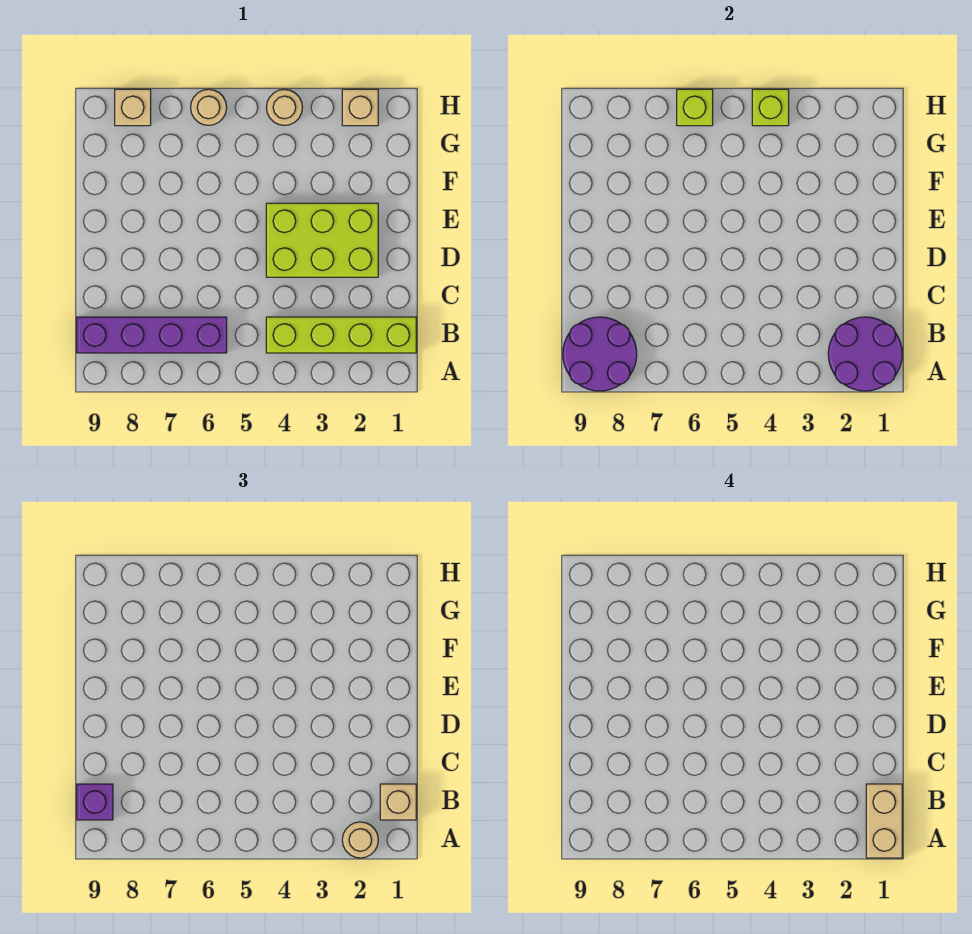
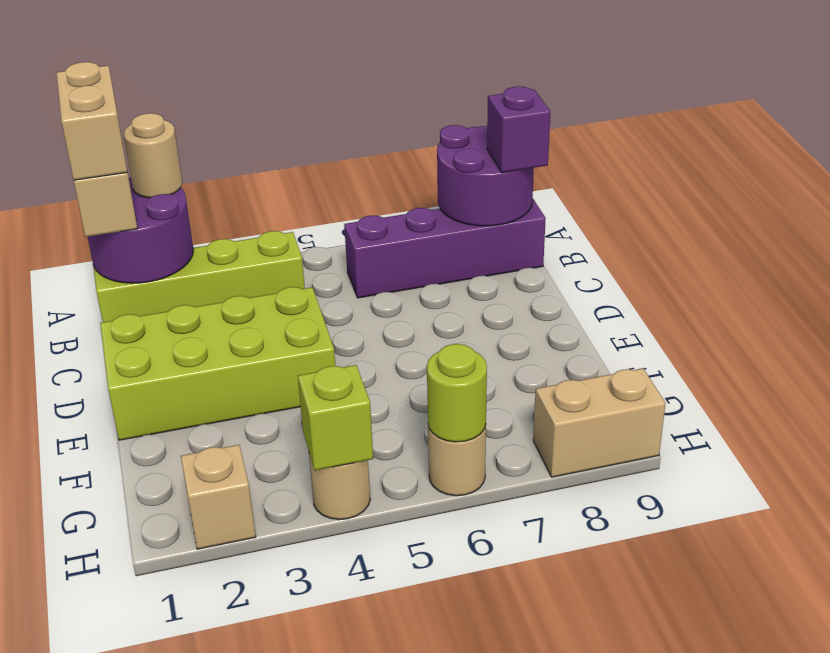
lime 2x3 brick [266,203,378,277] -> lime 2x4 brick [100,287,335,440]
lime 1x1 brick [677,89,713,126] -> lime 1x1 round brick [427,344,487,442]
tan 1x1 brick [115,89,151,126] -> tan 1x2 brick [533,368,666,477]

